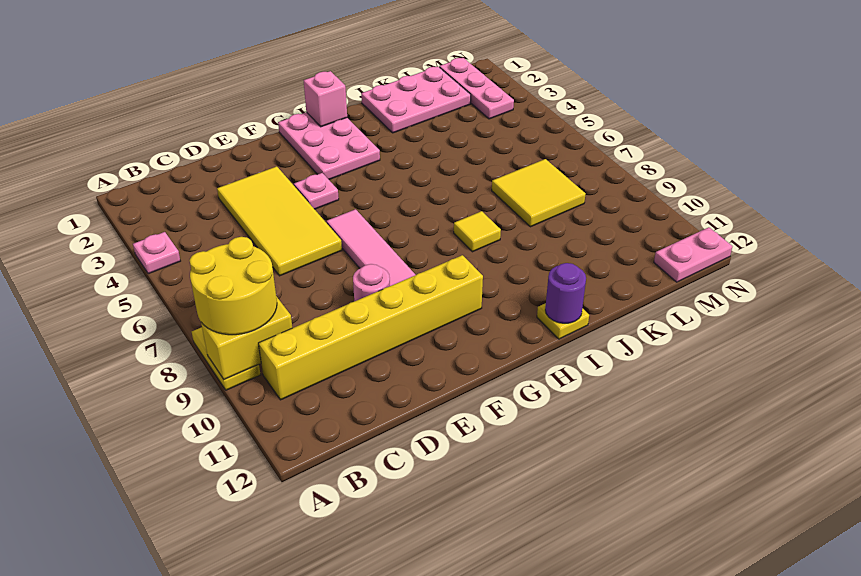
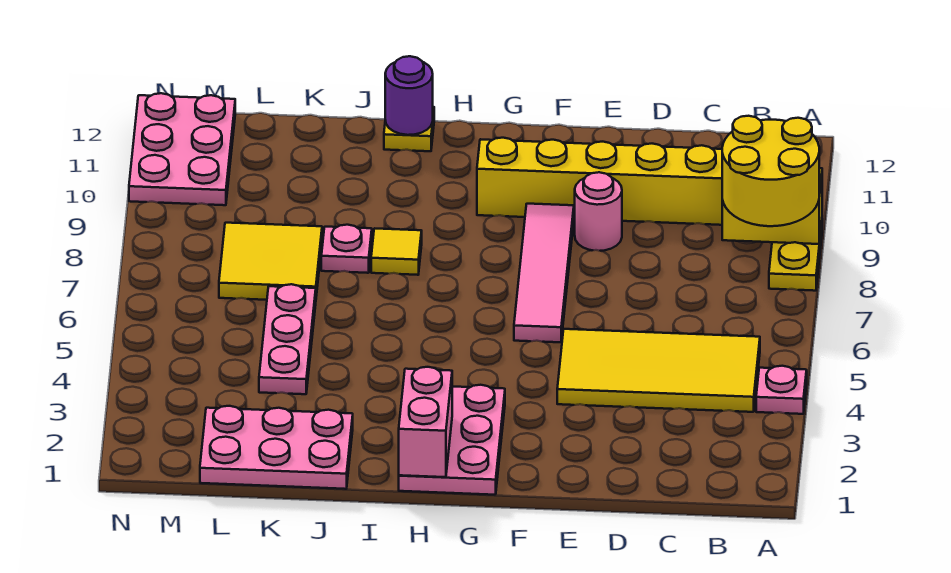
yellow 2x4 tile [217,166,342,276] -> yellow 2x4 tile turned to [557,329,760,412]
pink 1x1 plate [294,173,339,209] -> pink 1x1 plate moved to [321,225,372,273]
pink 1x1 brick [303,71,347,127] -> pink 1x2 brick [399,367,452,477]
pink 1x3 plate [439,58,514,119] -> pink 1x3 plate moved to [259,284,316,394]
pink 1x2 plate [654,227,732,282] -> pink 2x3 plate [129,93,235,205]

